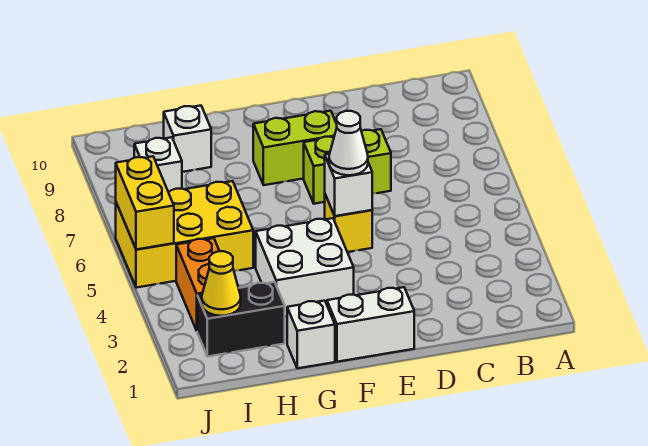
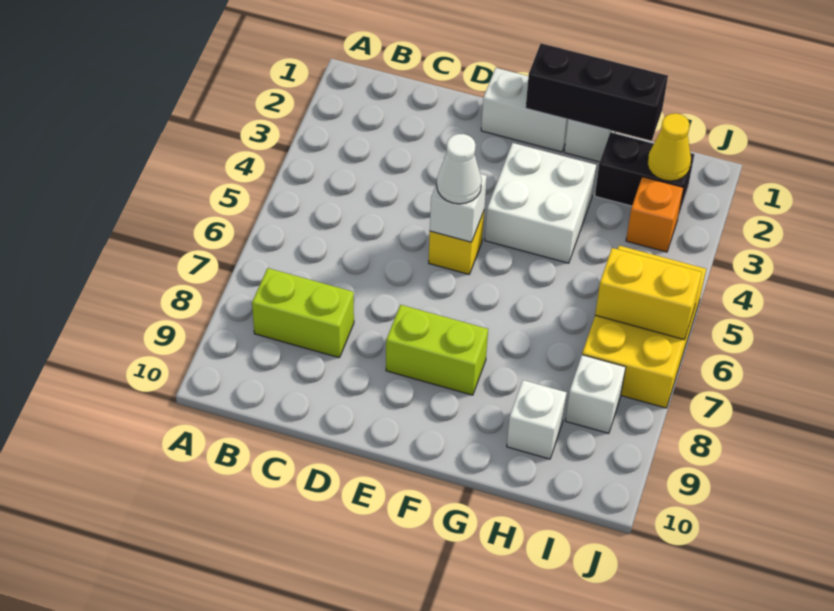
lime 1x2 brick [304,129,391,204] -> lime 1x2 brick moved to [252,268,354,358]
none -> black 1x3 brick [526,44,668,141]
yellow 2x3 brick [116,181,253,288] -> yellow 2x3 brick turned to [582,246,706,408]
orange 1x2 brick [176,238,219,330] -> orange 1x1 brick [626,177,684,252]
yellow 1x2 brick [116,156,174,250] -> yellow 1x2 brick turned to [595,248,702,340]

